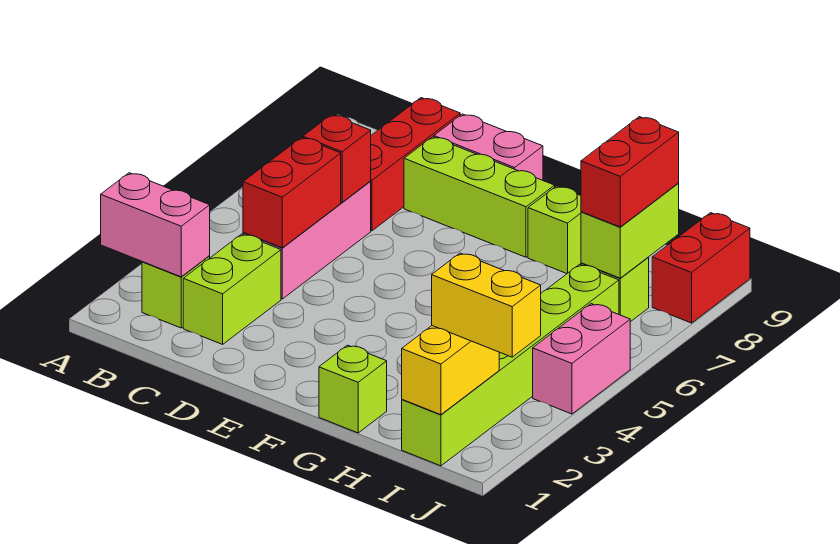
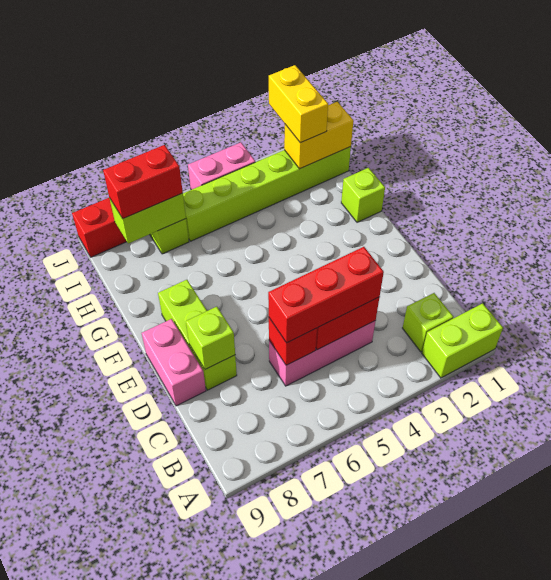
pink 1x2 brick [101,173,210,277] -> none
lime 1x2 brick [183,234,281,344] -> lime 1x2 brick moved to [422,303,503,378]
red 1x3 brick [370,98,460,231] -> red 1x3 brick moved to [268,247,384,343]
lime 1x1 brick [528,186,581,274] -> lime 1x1 brick moved to [186,307,235,369]

